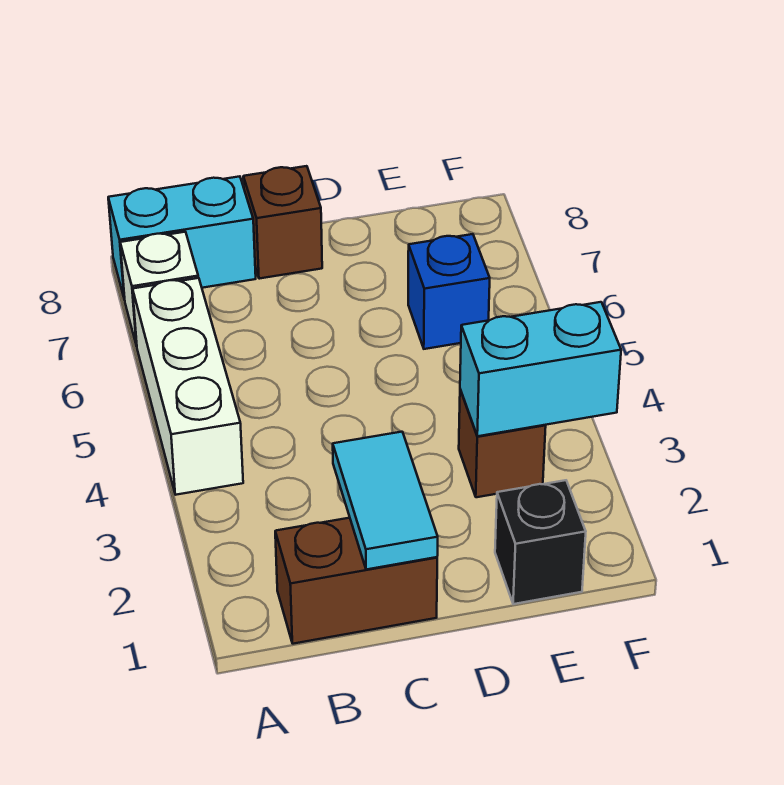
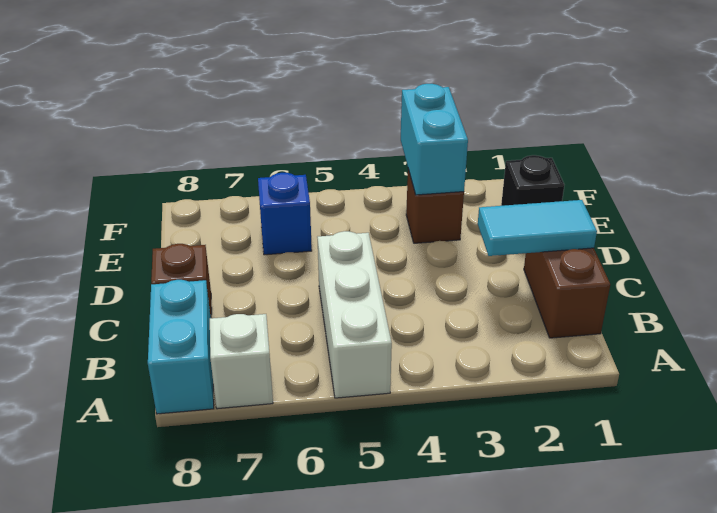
white 1x3 brick [133,278,243,495] -> white 1x3 brick turned to [317,231,392,398]

